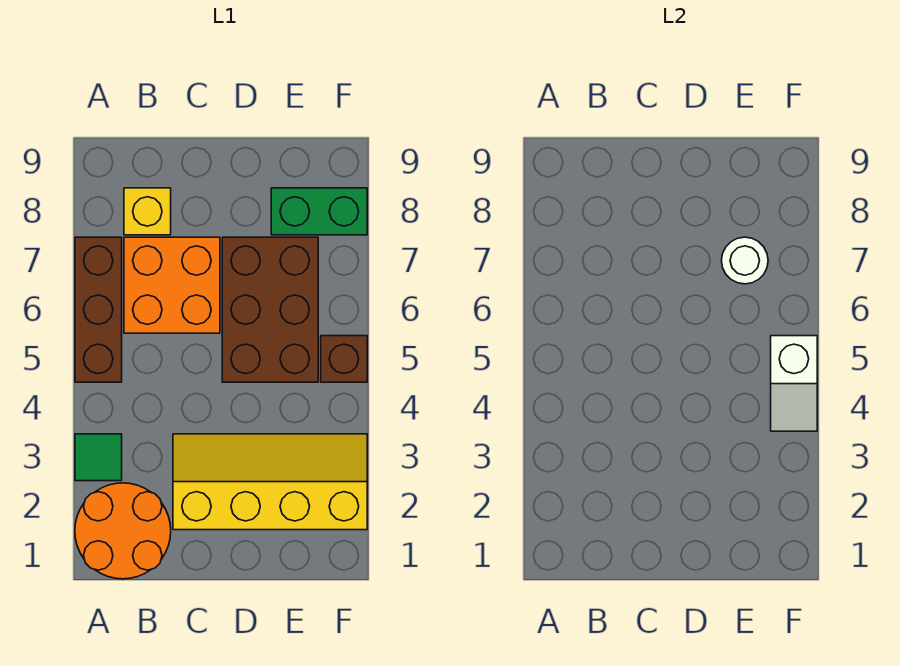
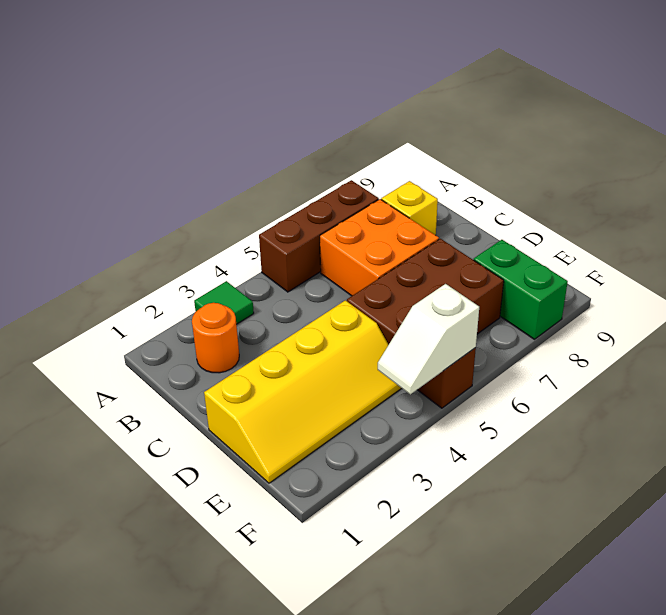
orange 2x2 round brick [75,483,171,579] -> orange 1x1 round brick [192,303,239,373]
yellow 2x4 slope [173,434,367,530] -> yellow 2x4 slope turned to [204,300,402,483]
white 1x1 round brick [721,237,768,284] -> none

